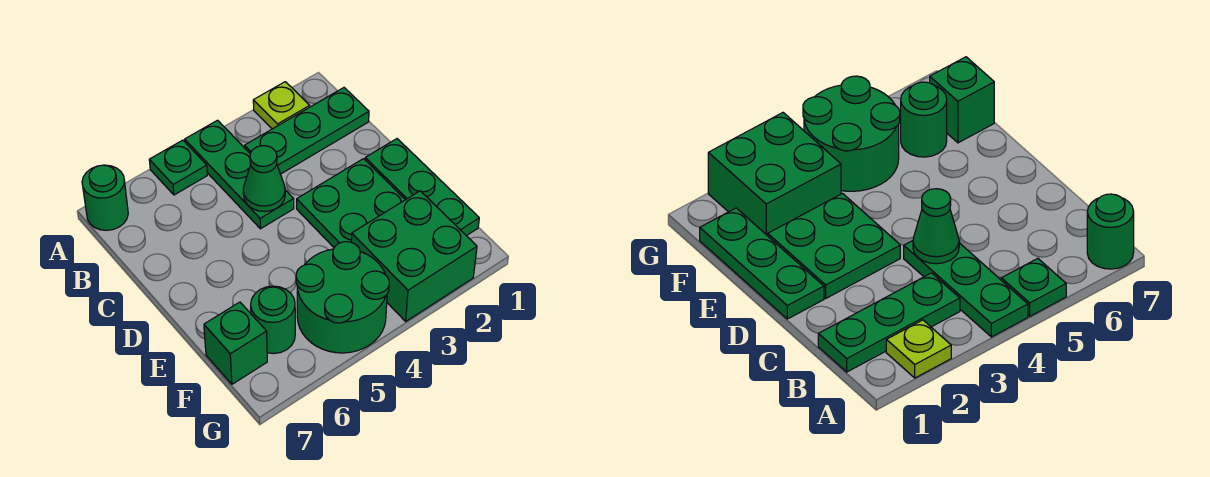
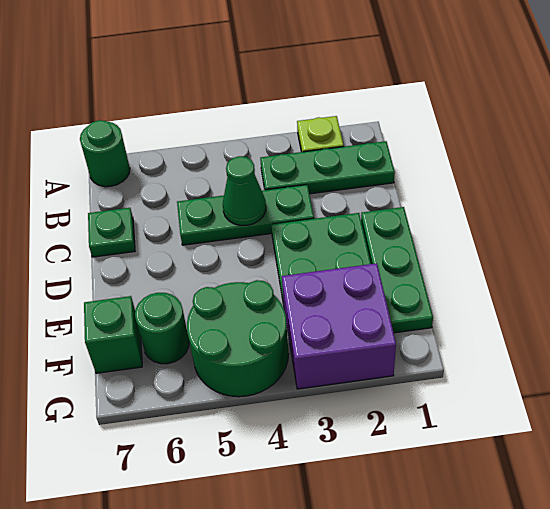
green 1x3 plate [185,120,294,229] -> green 1x3 plate turned to [177,185,314,245]
green 1x1 plate [149,140,207,195] -> green 1x1 plate moved to [88,208,135,257]
green 2x2 brick [351,191,477,321] -> purple 2x2 brick [282,263,396,389]

